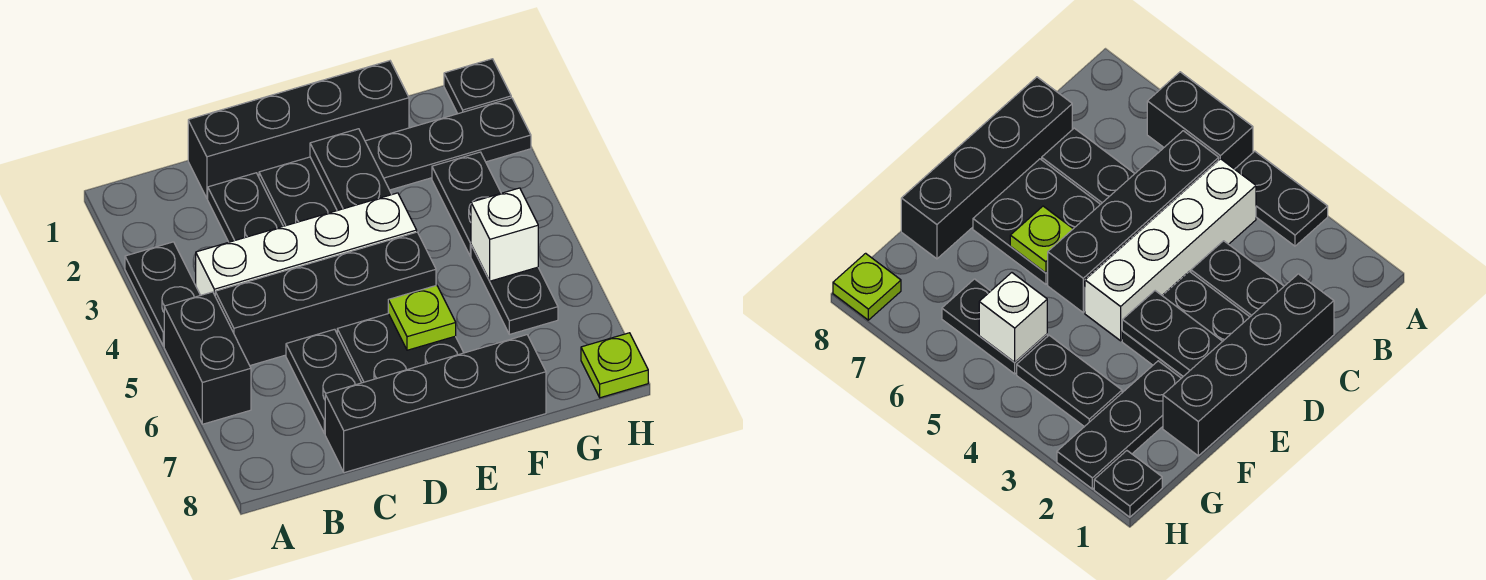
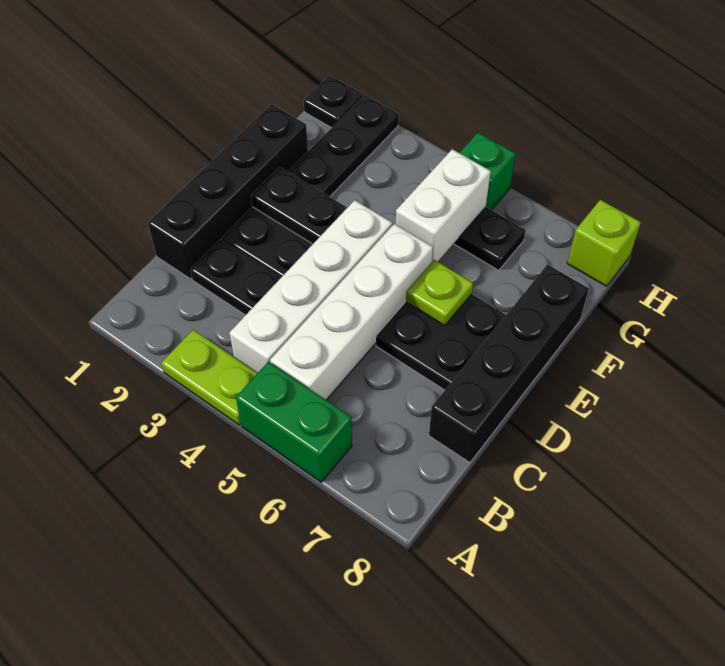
black 1x2 plate [125,242,200,346] -> lime 1x2 plate [161,330,257,425]
black 1x2 brick [164,292,251,424] -> green 1x2 brick [236,361,352,482]
black 1x4 brick [215,232,436,365] -> white 1x4 brick [270,224,433,400]
black 1x2 plate [286,329,361,433] -> none
black 1x2 plate [432,152,501,256] -> none
white 1x1 brick [471,188,538,281] -> white 1x2 brick [396,149,491,262]
none -> green 1x1 brick [459,132,516,210]
lime 1x1 plate [581,333,648,398] -> lime 1x1 brick [567,200,641,286]

